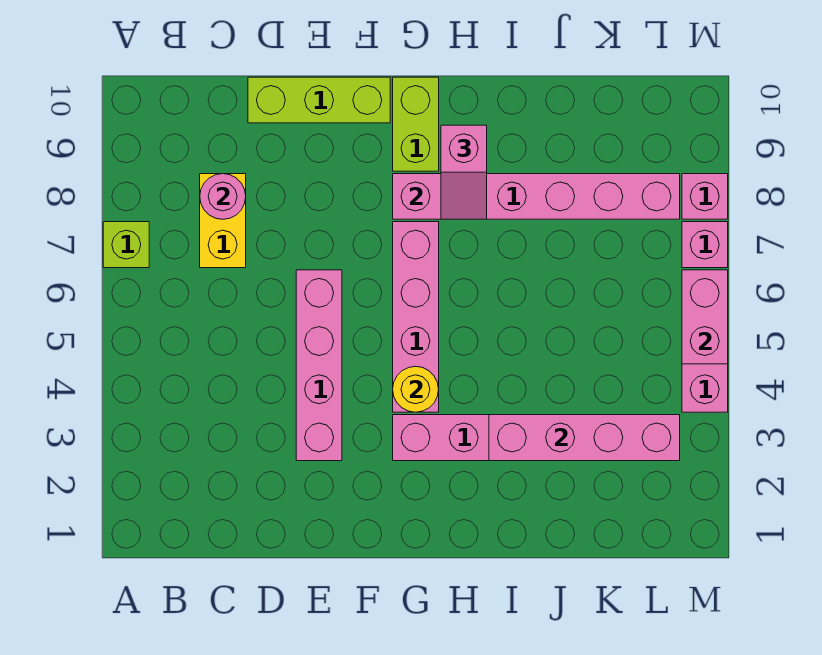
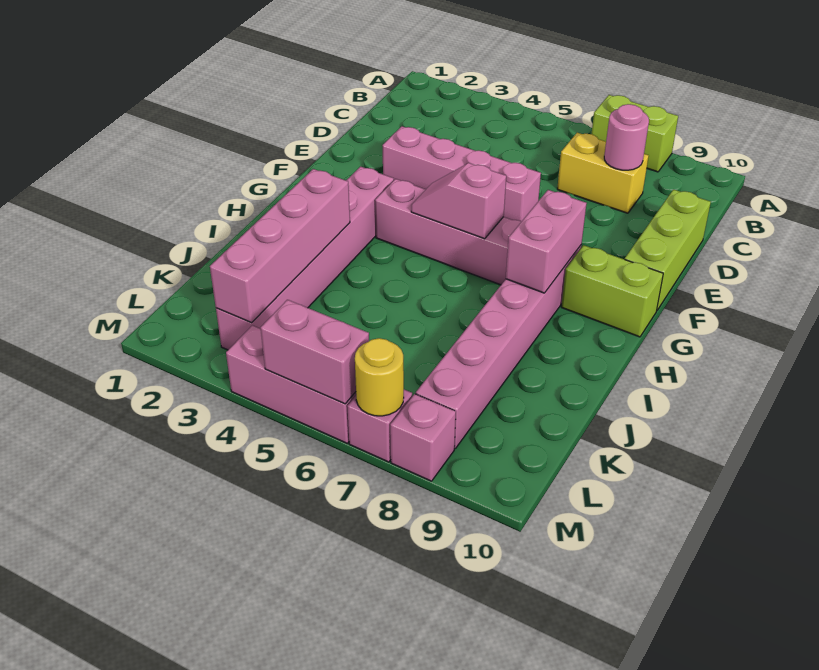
lime 1x1 brick [103,222,149,268] -> lime 1x2 brick [592,95,678,172]
yellow 1x1 round brick [393,366,439,412] -> yellow 1x1 round brick moved to [355,338,404,416]
pink 1x2 slope [441,125,487,219] -> pink 1x2 slope moved to [411,163,506,239]

